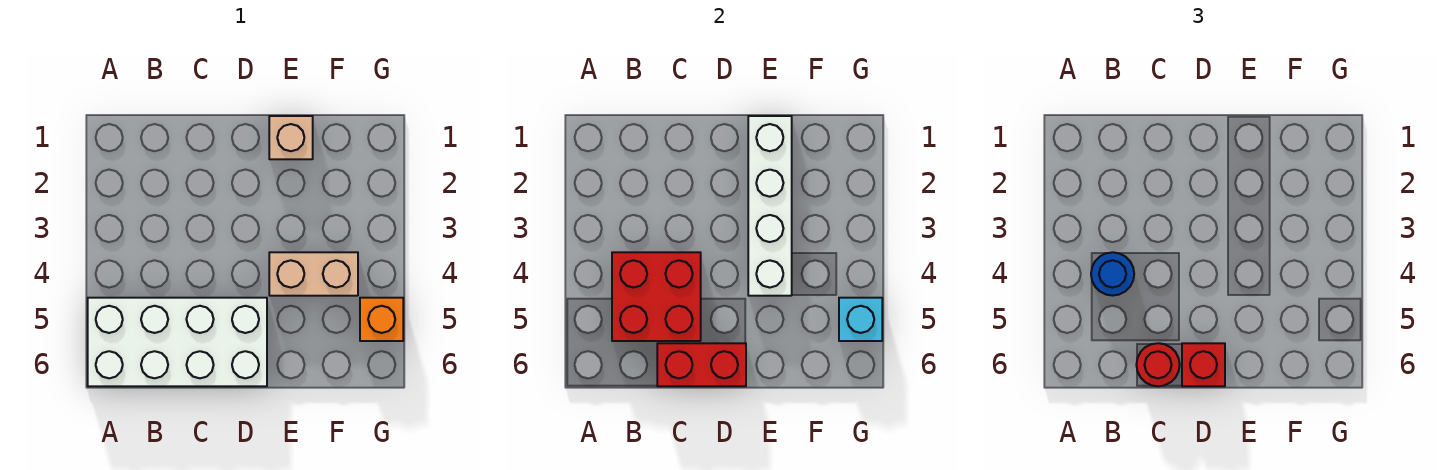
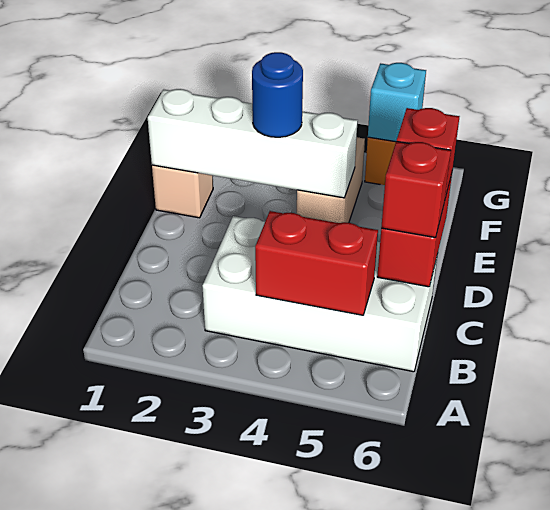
white 2x4 brick [88,298,267,386] -> white 2x4 brick turned to [203,216,438,372]
red 2x2 brick [612,252,701,341] -> red 1x2 brick [255,211,378,315]
blue 1x1 round brick [1091,252,1134,296] -> blue 1x1 round brick moved to [252,52,303,137]
red 1x1 round brick [1136,343,1180,386] -> red 1x1 brick [381,141,451,238]

